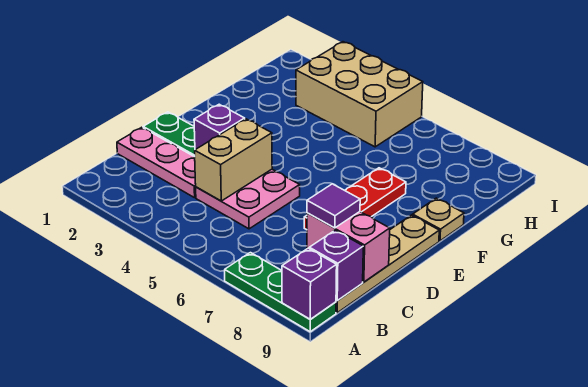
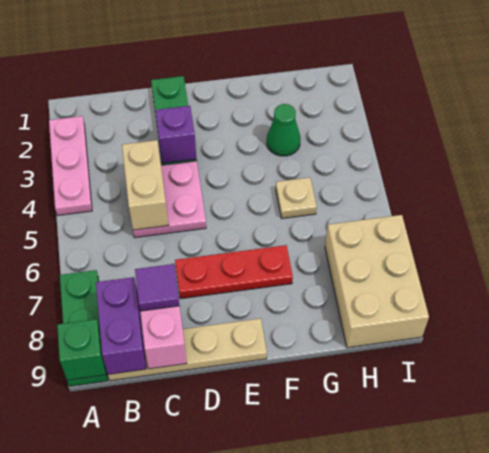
purple 1x1 brick [282,248,337,319] -> green 1x1 brick [57,319,106,380]
purple 1x1 brick [309,230,363,301] -> purple 1x2 brick [96,277,146,375]
pink 1x3 plate [117,127,196,198] -> pink 1x3 plate moved to [49,116,92,216]
tan 1x2 brick [195,119,272,201] -> tan 1x2 brick turned to [122,140,169,230]
tan 1x1 plate [413,198,464,241] -> tan 1x1 plate moved to [276,177,317,219]
none -> green 1x1 cone [267,104,300,156]
tan 2x3 brick [296,42,423,147] -> tan 2x3 brick moved to [325,215,429,348]

